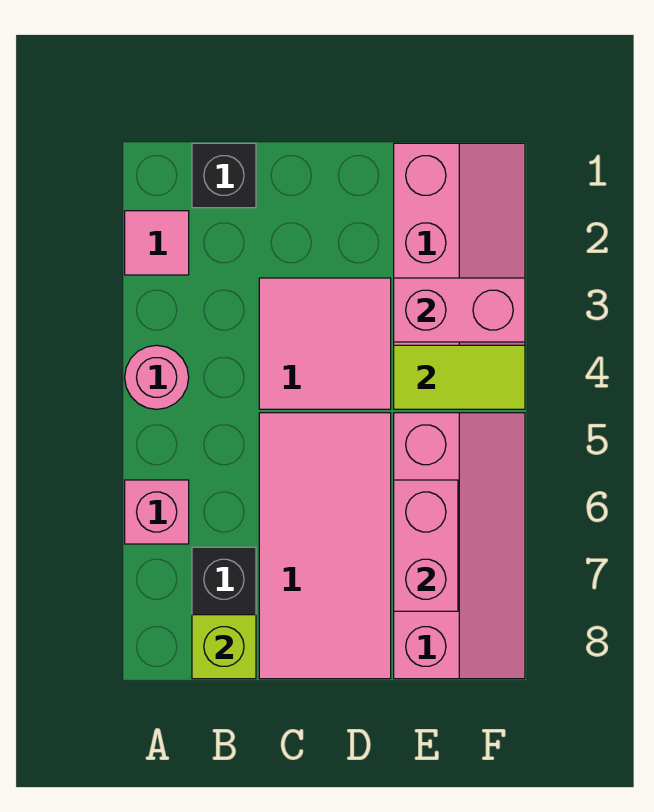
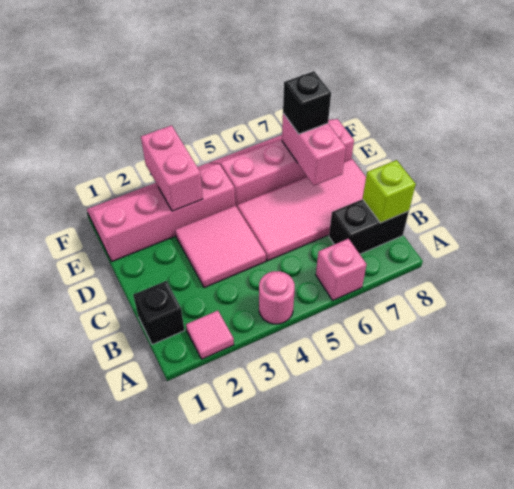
lime 1x2 tile [394,345,525,409] -> none
pink 1x2 brick [394,480,458,611] -> pink 1x2 brick turned to [282,113,346,186]
none -> black 1x1 brick [283,71,331,134]

